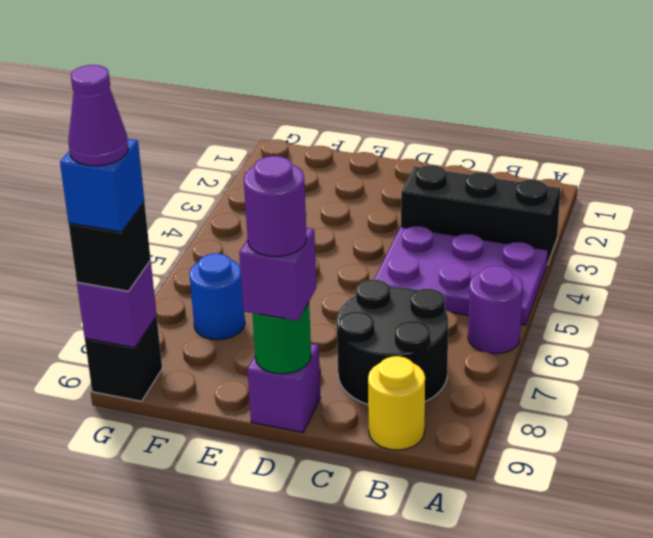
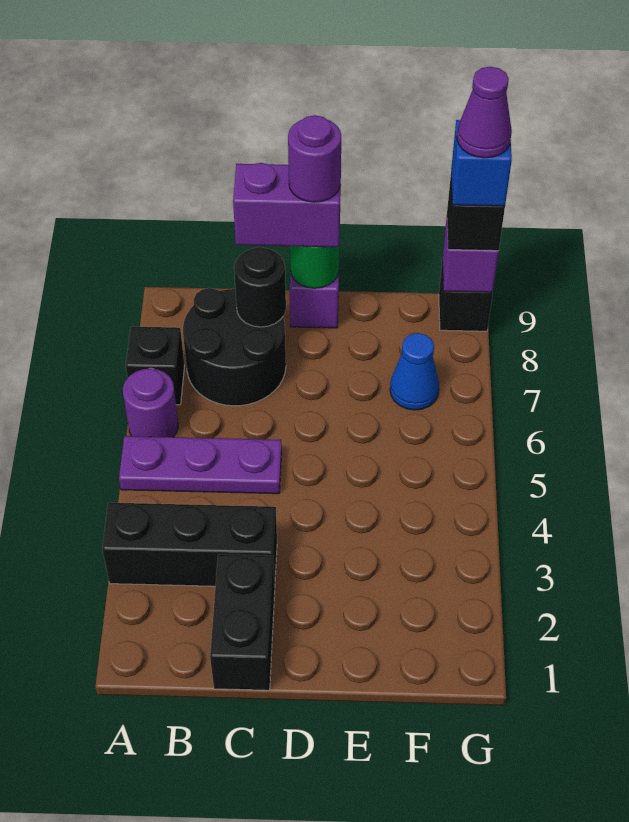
purple 2x3 plate [374,226,548,325] -> purple 1x3 plate [119,436,282,494]
none -> black 1x1 brick [126,326,185,405]
yellow 1x1 round brick [368,356,425,450] -> none
none -> black 1x2 brick [210,554,275,690]
none -> black 1x1 round brick [234,247,286,327]
purple 1x1 brick [239,228,317,321] -> purple 1x2 brick [233,163,341,247]
blue 1x1 round brick [189,253,245,340] -> blue 1x1 cone [390,333,439,410]

